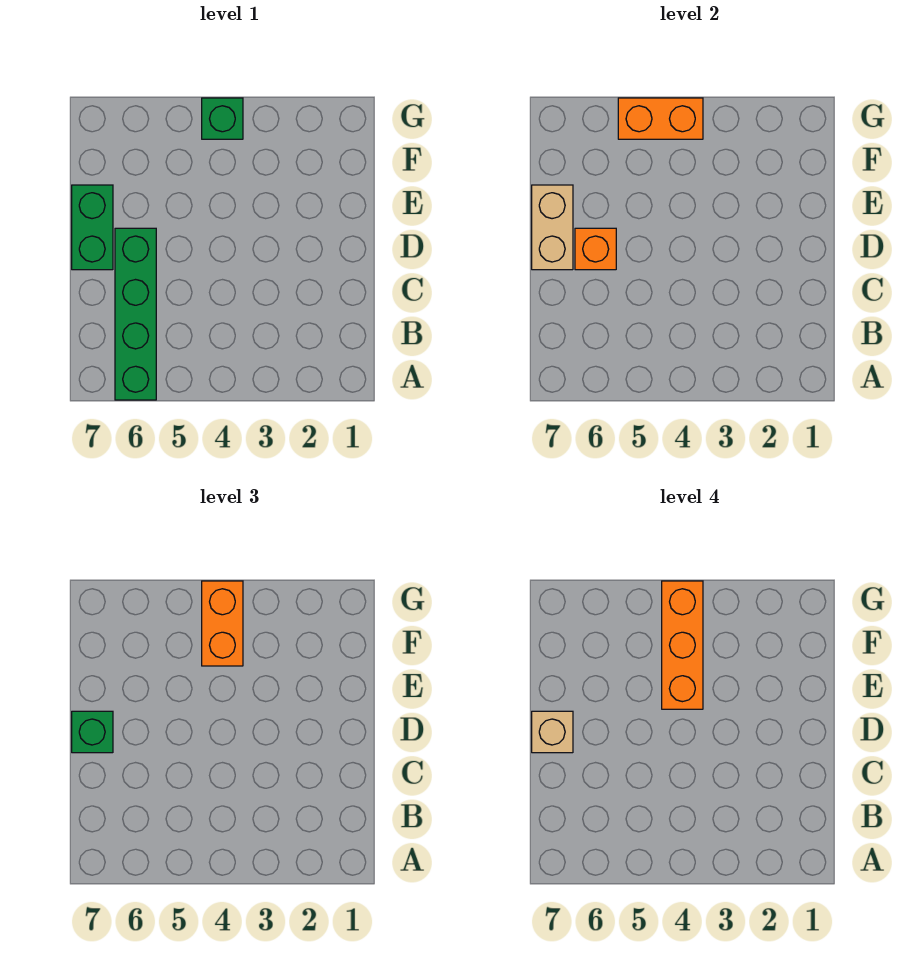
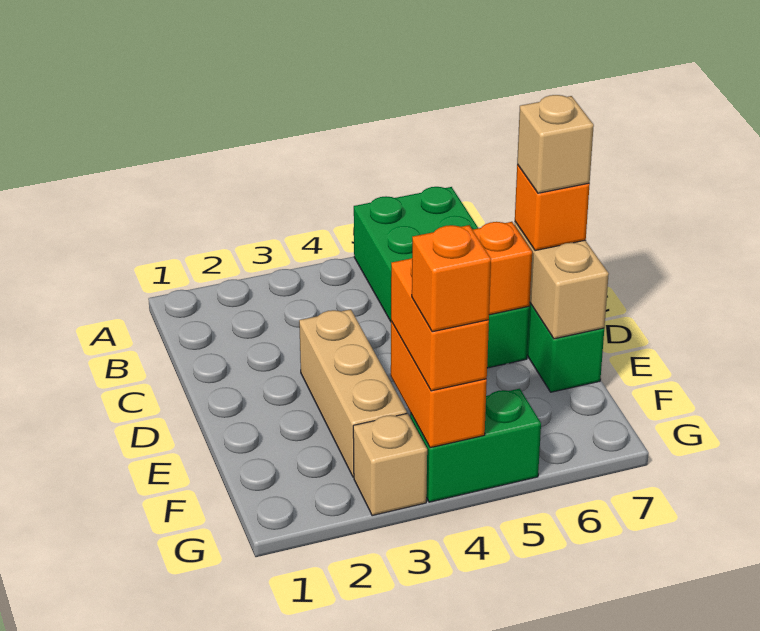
green 1x4 brick [115,228,156,400] -> green 2x4 brick [354,187,530,368]
none -> tan 1x3 brick [299,309,407,477]
green 1x1 brick [72,711,113,753] -> orange 1x1 brick [515,164,590,251]
orange 1x3 brick [662,581,703,709] -> orange 1x1 brick [412,225,491,332]
none -> tan 1x1 brick [353,413,427,516]
green 1x1 brick [202,98,243,139] -> green 1x2 brick [410,389,541,502]
orange 1x2 brick [618,98,703,139] -> orange 1x2 brick turned to [391,321,487,448]

